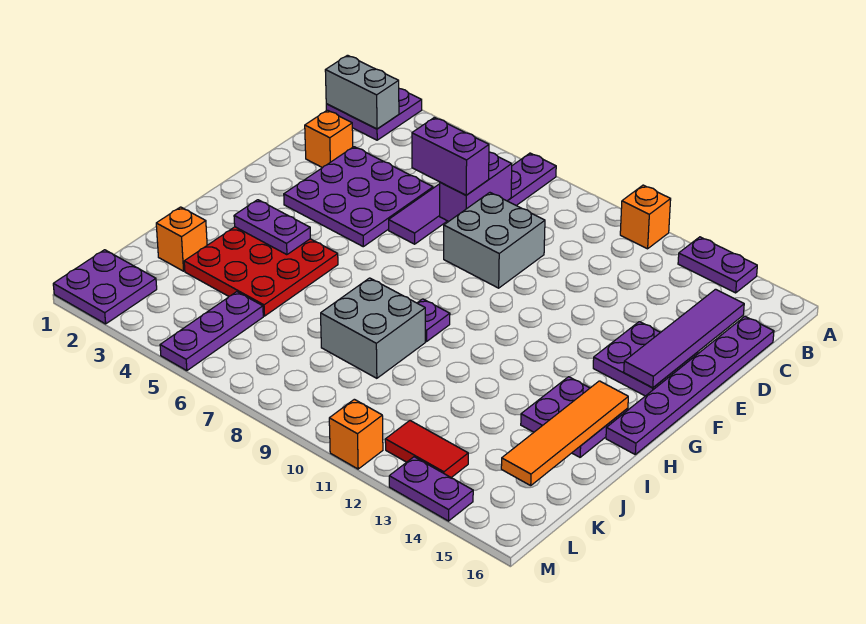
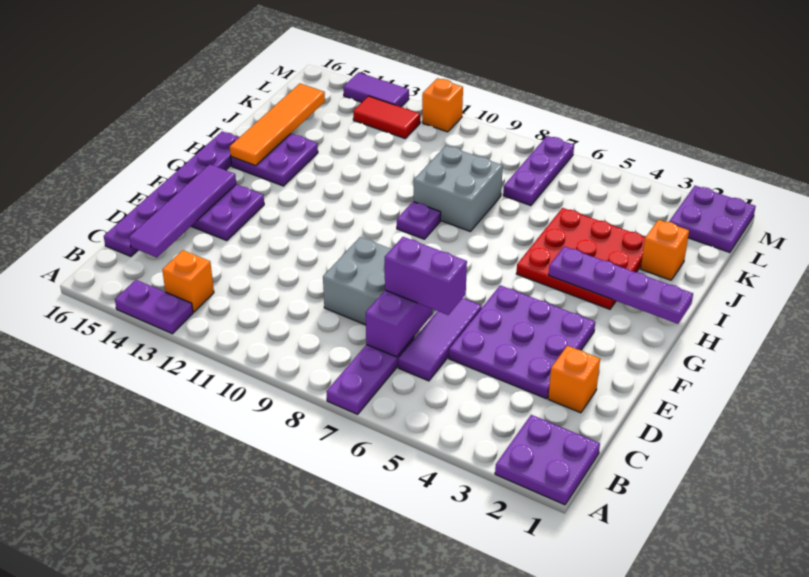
orange 1x1 brick [620,185,671,249] -> orange 1x1 brick moved to [162,250,214,312]
grey 1x2 brick [325,55,399,129] -> none
purple 1x2 plate [234,200,310,255] -> purple 1x4 plate [549,246,693,324]
purple 1x3 plate [160,292,263,371] -> purple 1x3 plate moved to [503,136,574,206]
purple 1x2 plate [389,457,473,521] -> purple 1x2 tile [343,72,409,107]

